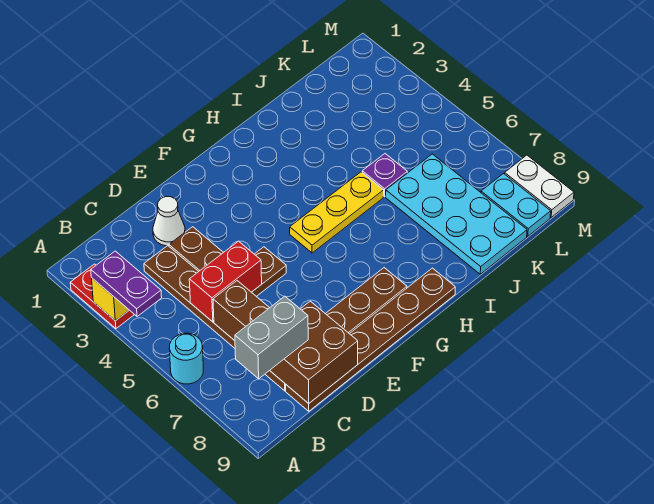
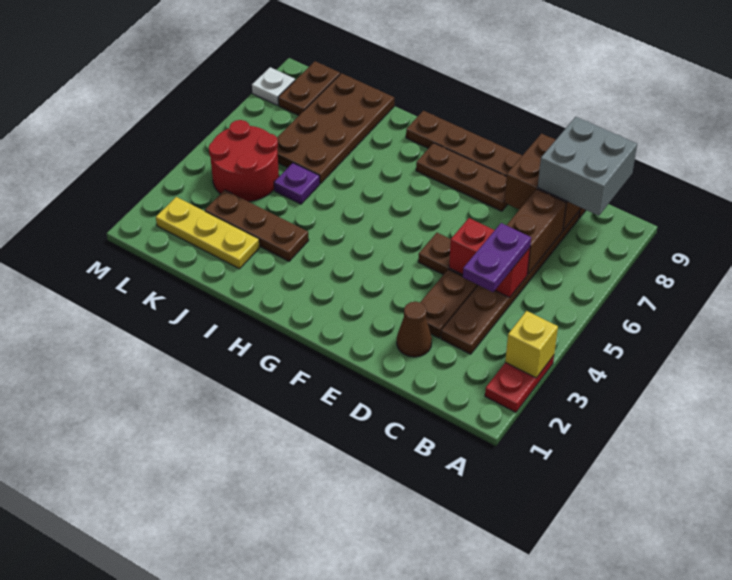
purple 1x2 plate [91,251,162,317] -> purple 1x2 plate moved to [463,223,531,292]
cyan 1x1 round brick [169,333,203,384] -> none
grey 1x2 brick [235,296,308,379] -> grey 2x2 brick [538,117,637,216]
white 1x1 cone [153,197,185,246] -> brown 1x1 cone [397,302,432,357]
yellow 1x3 plate [290,172,384,253] -> yellow 1x3 plate moved to [156,197,260,269]
none -> brown 1x3 plate [205,190,309,261]
cyan 2x4 plate [386,154,527,274] -> brown 2x4 plate [277,73,394,184]
none -> red 2x2 round brick [209,120,279,202]
cyan 1x2 plate [481,174,551,236] -> brown 1x2 plate [278,61,340,116]
white 1x2 plate [505,155,574,217] -> white 1x1 plate [252,67,295,105]

